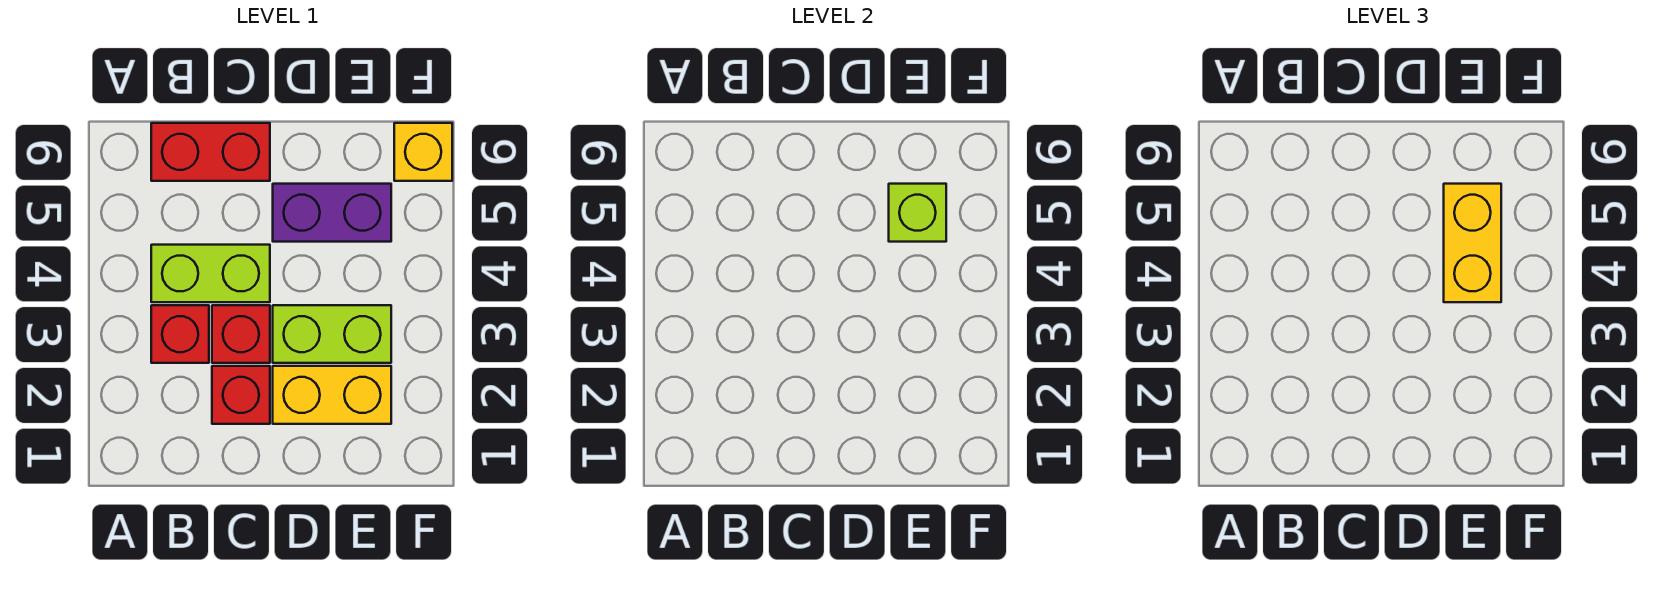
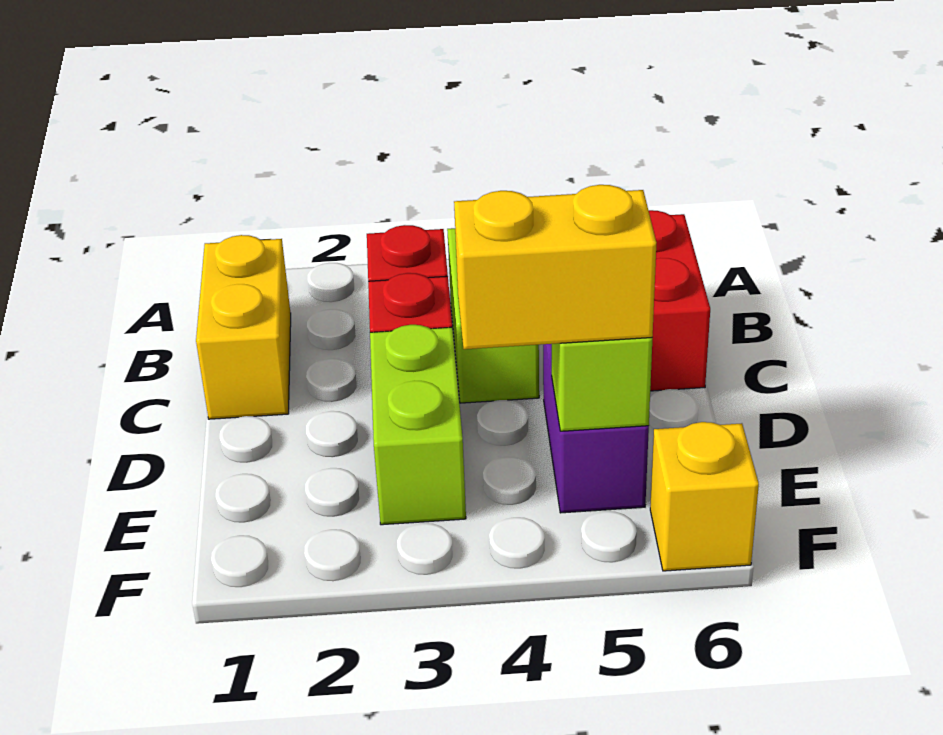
red 1x1 brick [212,366,270,424] -> none
yellow 1x2 brick [273,366,391,424] -> yellow 1x2 brick moved to [196,235,291,419]

